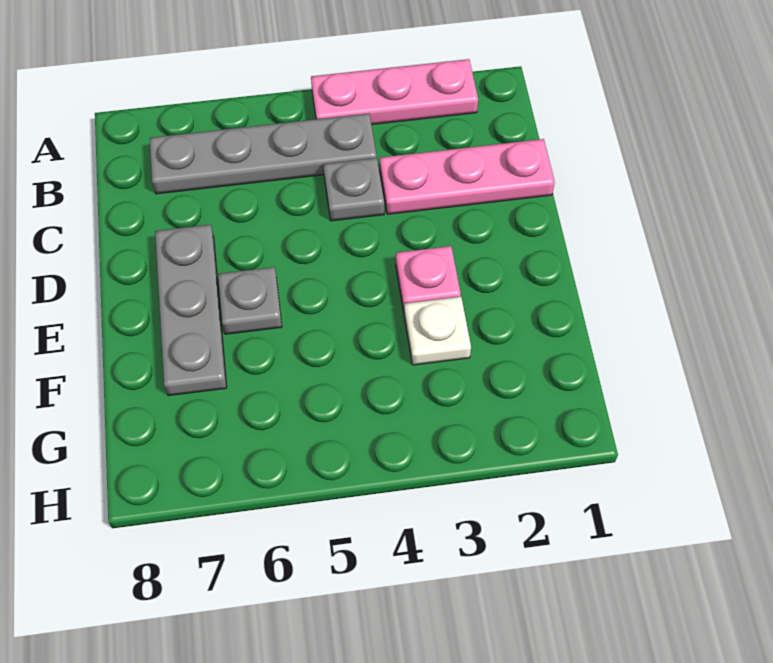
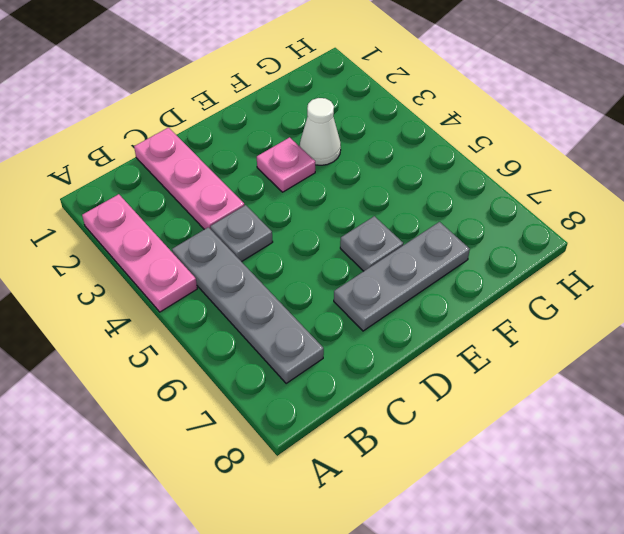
white 1x1 plate [404,297,471,365] -> white 1x1 cone [300,98,341,165]

